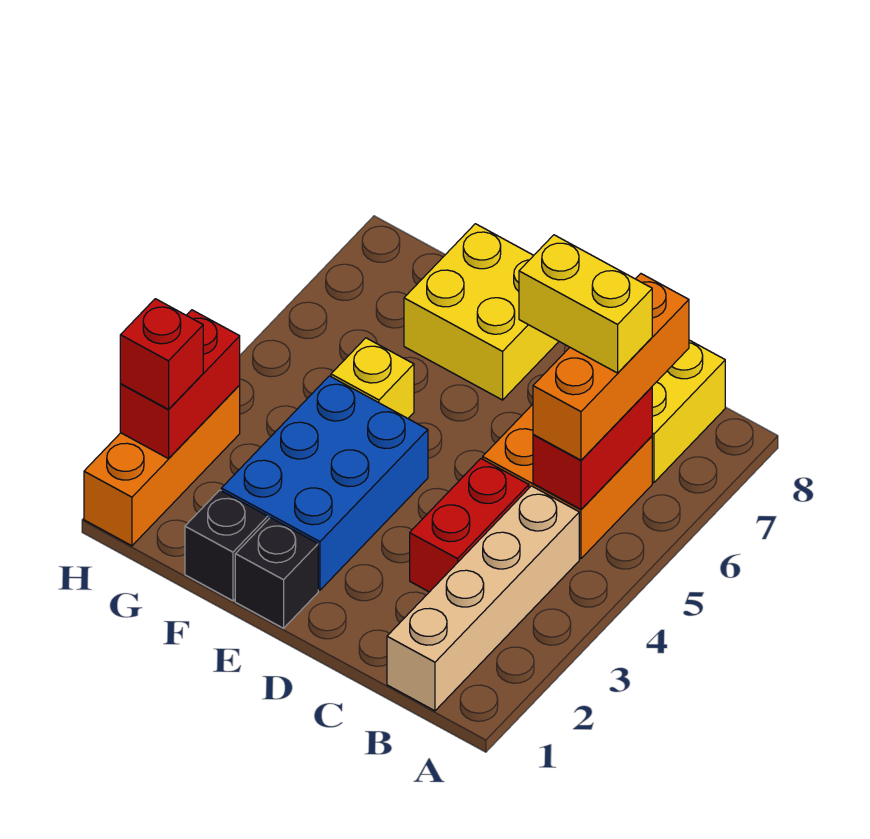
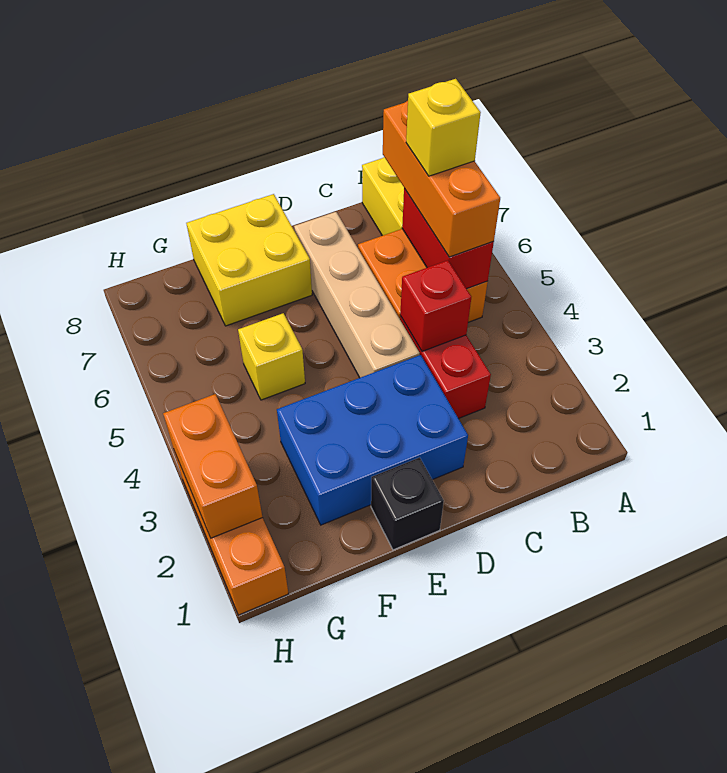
tan 1x4 brick [387,486,579,711] -> tan 1x4 brick moved to [294,212,420,378]
yellow 1x2 brick [519,235,652,373] -> yellow 1x1 brick [406,79,481,176]
blue 2x3 brick [221,376,428,590] -> blue 2x3 brick turned to [277,355,468,525]
black 1x1 brick [185,490,268,601] -> none
red 1x2 brick [120,310,240,459] -> orange 1x2 brick [163,394,263,538]
red 1x1 brick [120,299,203,409] -> red 1x1 brick moved to [400,260,471,351]

